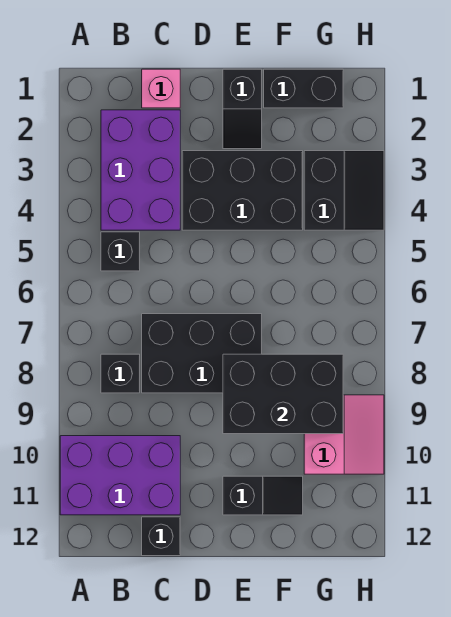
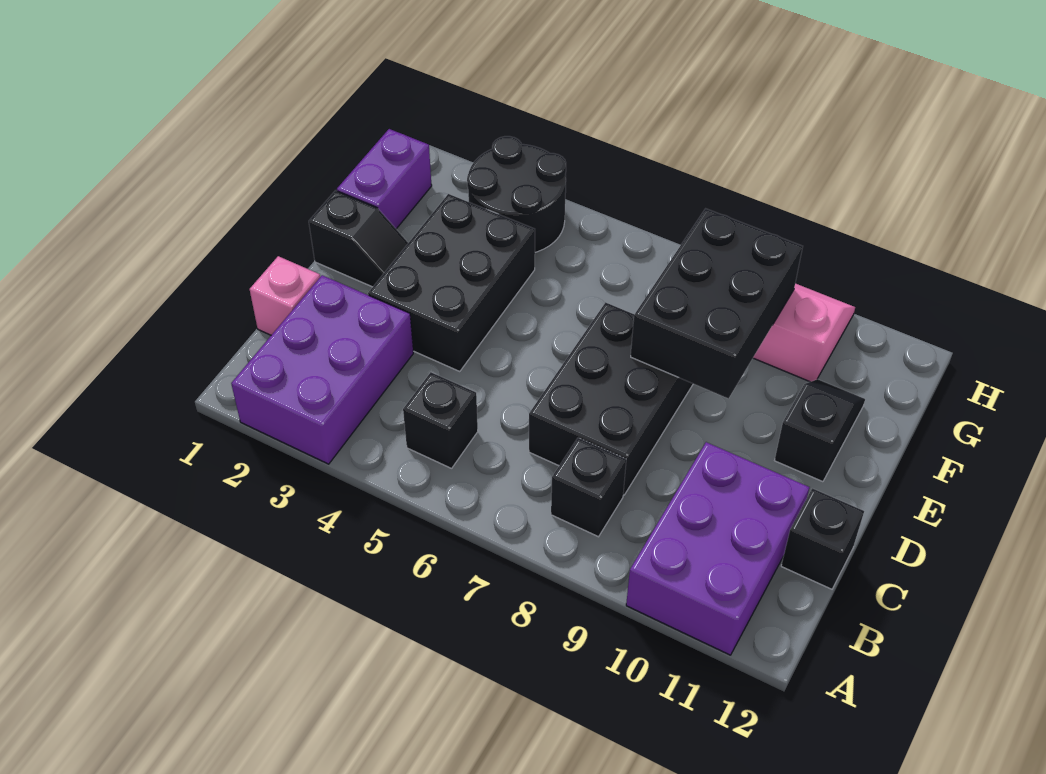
purple 2x3 brick [101,110,180,230] -> purple 2x3 brick turned to [231,275,413,464]
black 1x2 brick [264,69,343,108] -> purple 1x2 brick [337,129,432,229]
black 2x2 slope [304,151,384,230] -> black 2x2 round brick [467,136,566,252]

